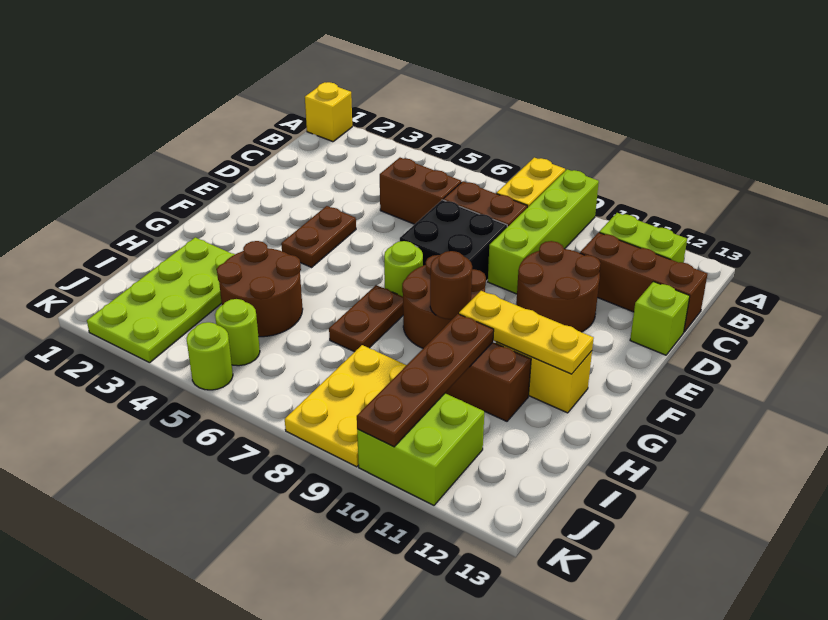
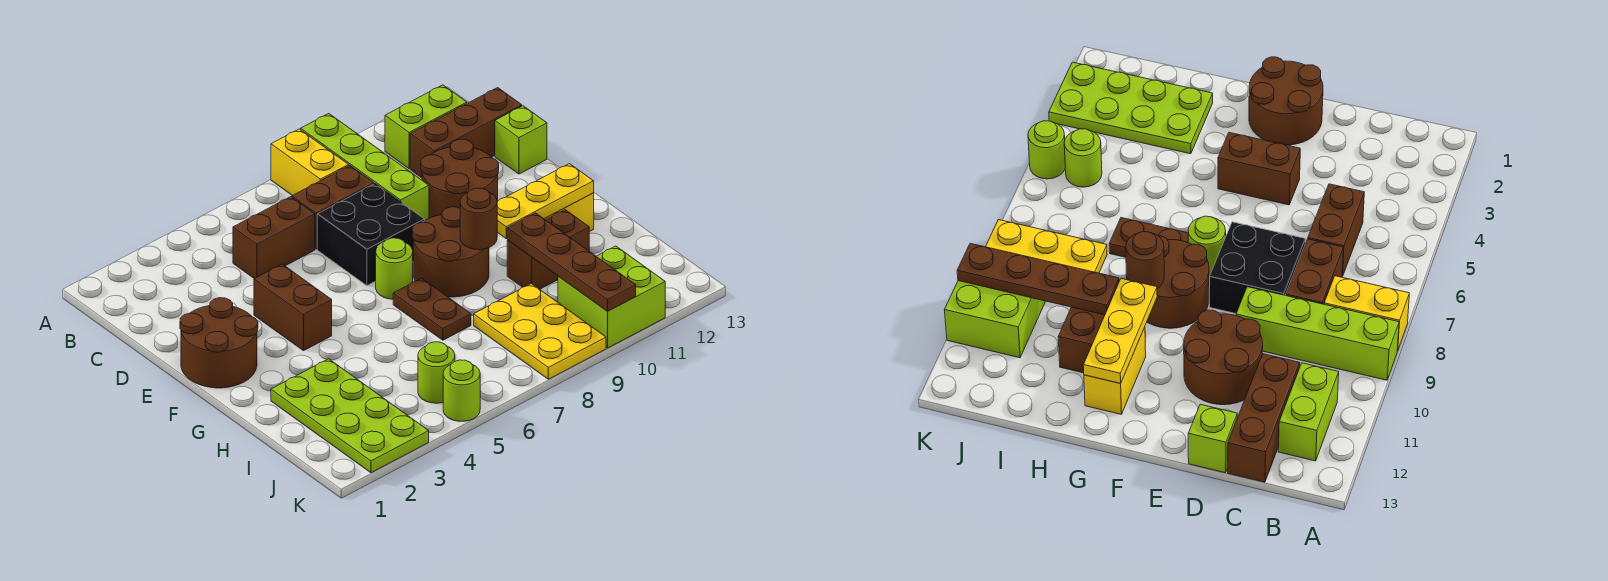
yellow 1x1 brick [305,82,352,142] -> none
brown 1x2 plate [281,206,356,267] -> brown 1x2 brick [254,264,332,351]
brown 2x2 round brick [217,241,303,337] -> brown 2x2 round brick moved to [180,298,258,388]

